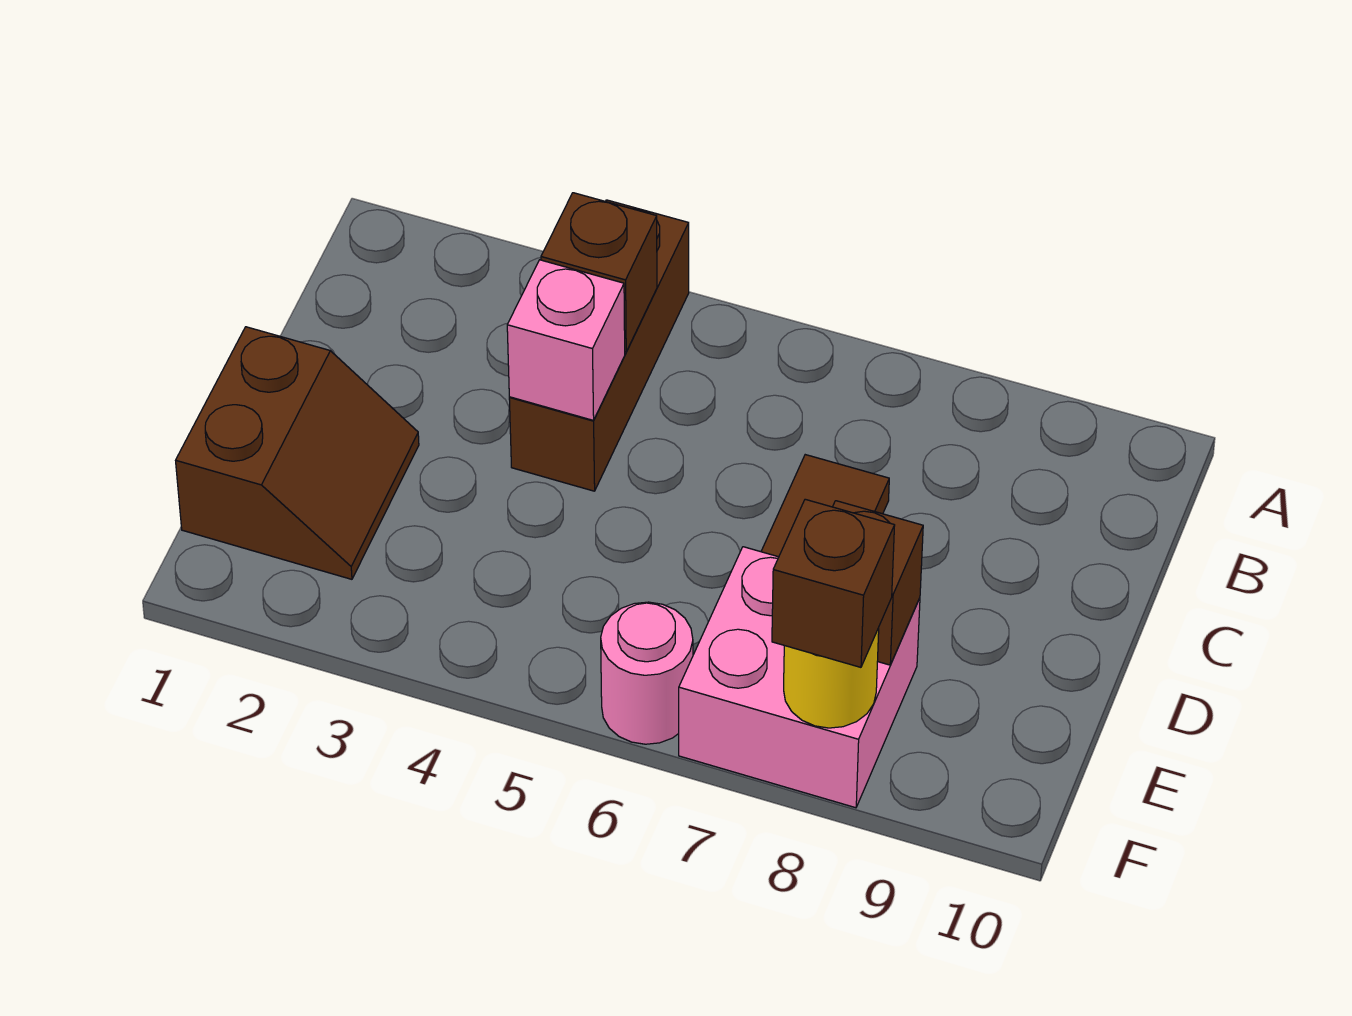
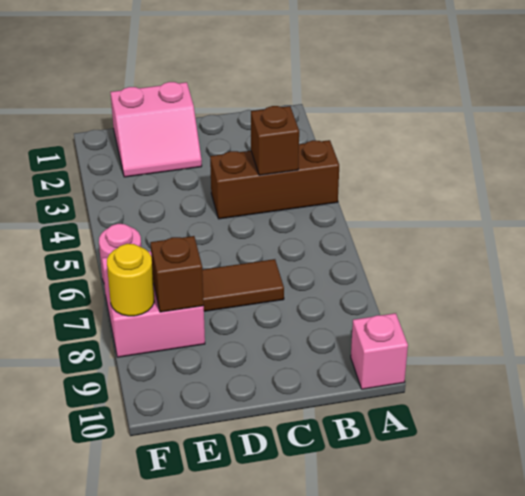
pink 1x1 brick [507,260,625,420] -> pink 1x1 brick moved to [351,313,408,389]
brown 2x2 slope [176,327,419,579] -> pink 2x2 slope [110,82,202,177]
brown 1x1 brick [772,499,895,667] -> none

